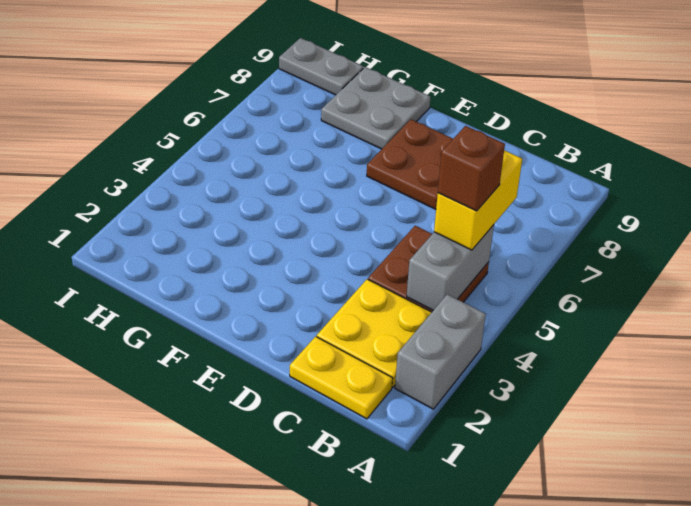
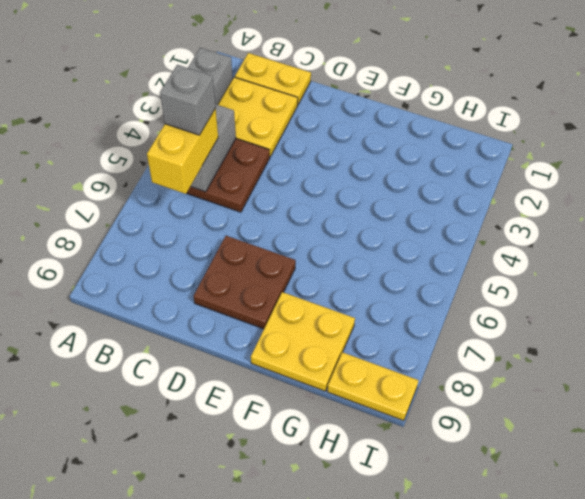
brown 1x1 brick [438,126,505,211] -> grey 1x1 brick [160,65,216,135]
grey 2x2 plate [321,67,430,149] -> yellow 2x2 plate [251,292,355,391]
grey 1x2 plate [279,38,363,95] -> yellow 1x2 plate [327,352,419,421]

